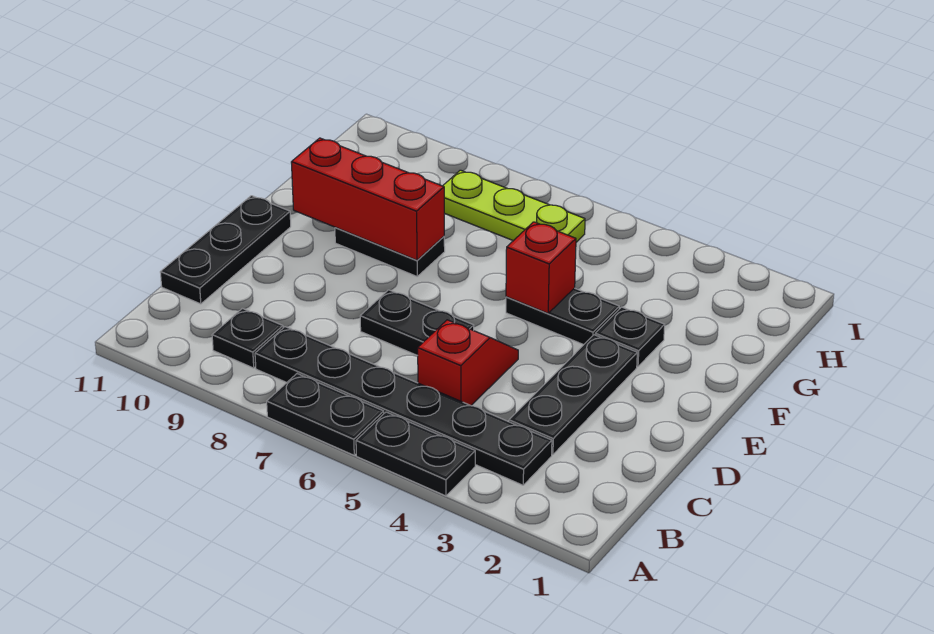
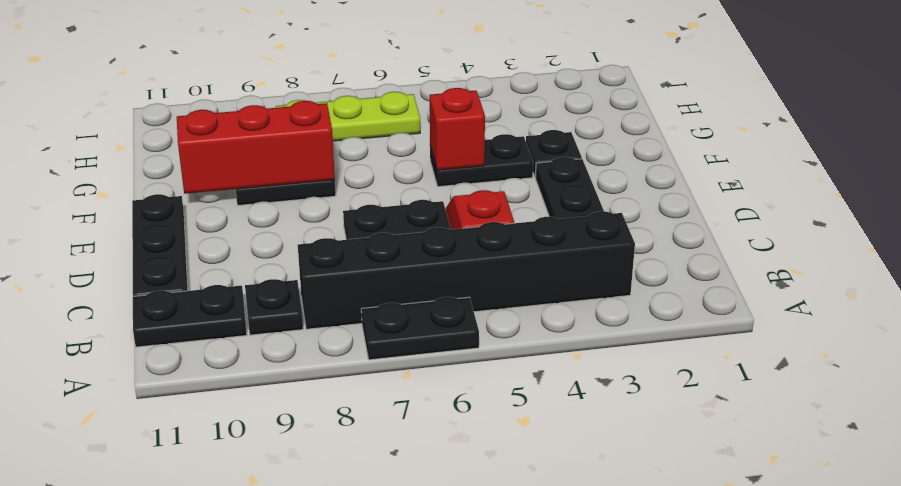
black 1x2 plate [356,412,475,496] -> black 1x2 plate moved to [133,285,247,347]
black 1x6 plate [255,327,552,485] -> black 1x6 brick [298,211,635,329]

